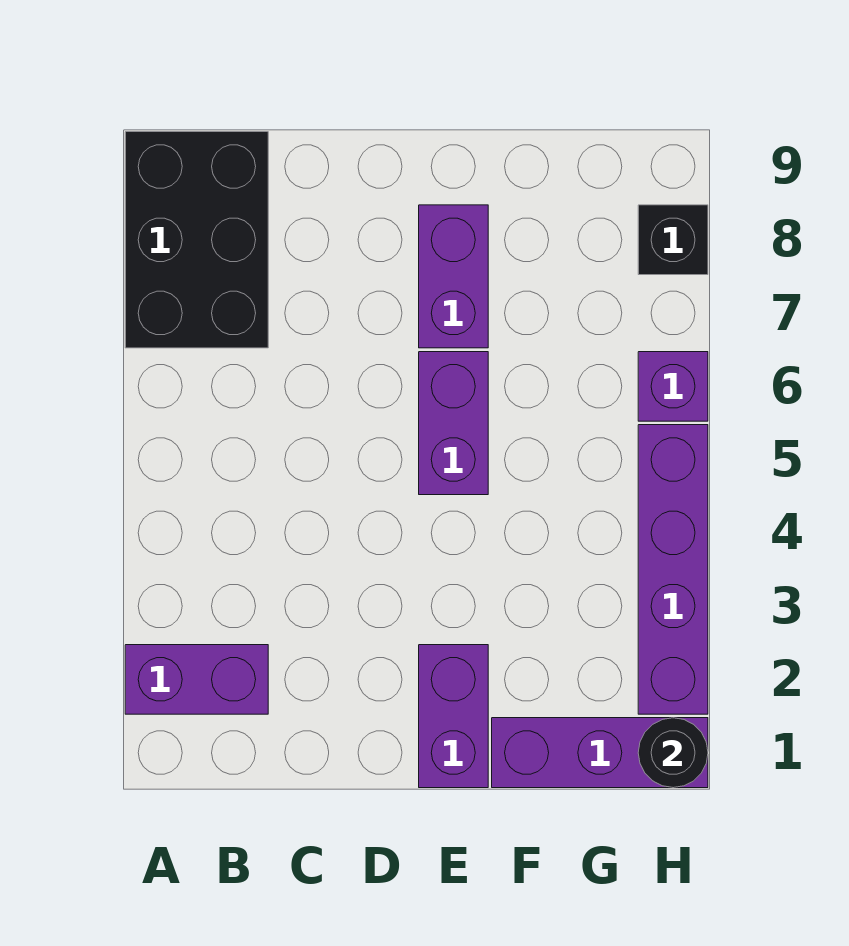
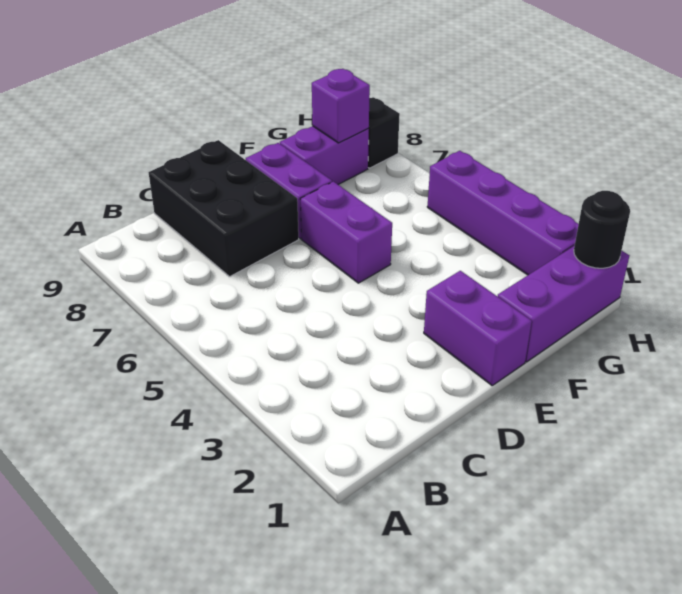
purple 1x2 brick [125,645,268,714] -> purple 1x2 brick moved to [280,126,369,184]
black 2x3 brick [125,132,268,348] -> black 2x3 brick moved to [149,140,299,277]
purple 1x1 brick [638,352,708,421] -> purple 1x1 brick moved to [312,69,370,143]

